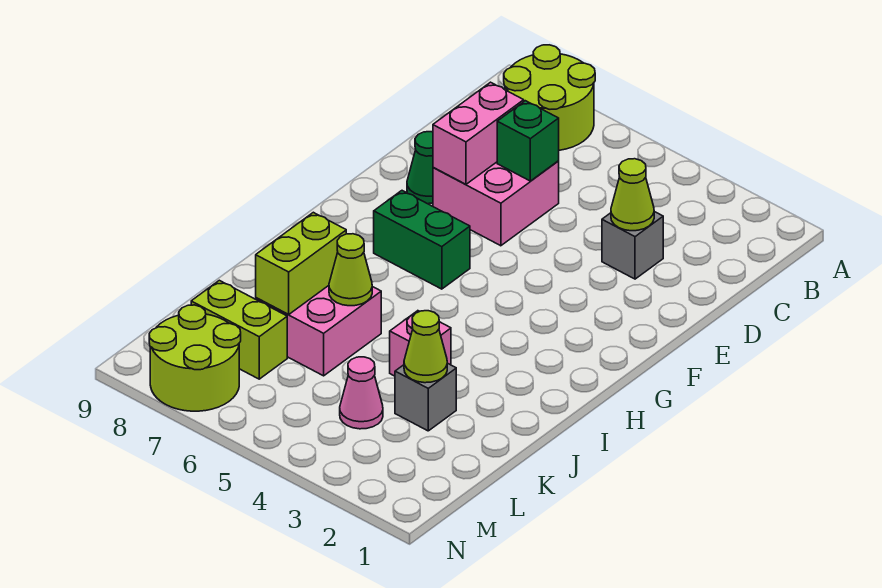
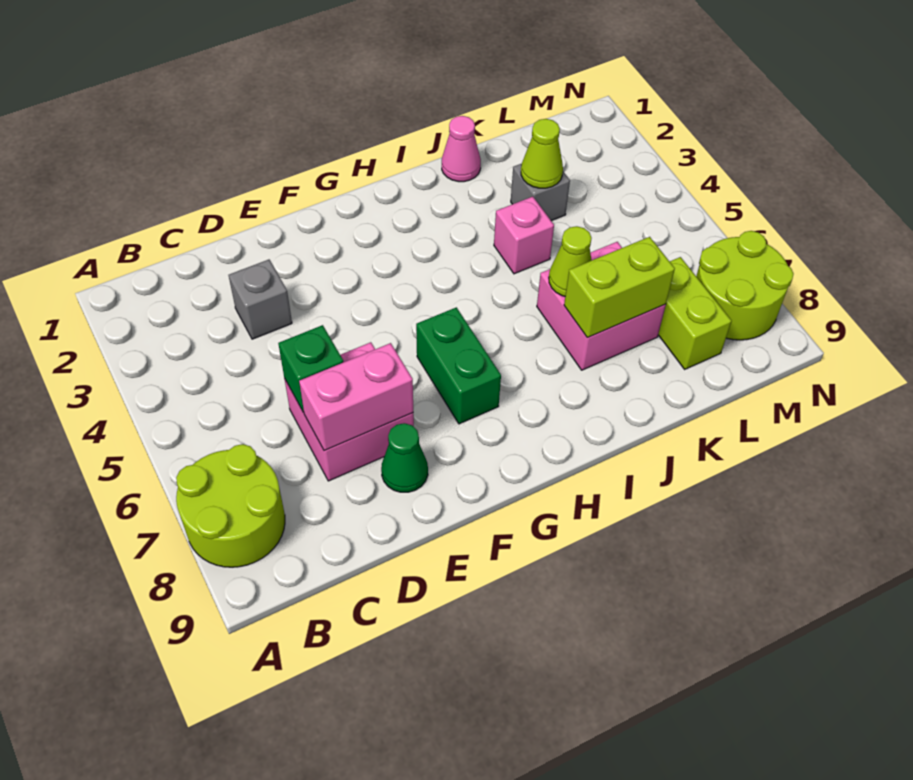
lime 1x1 cone [611,159,654,231] -> none
pink 1x1 cone [340,357,383,429] -> pink 1x1 cone moved to [442,116,481,182]

